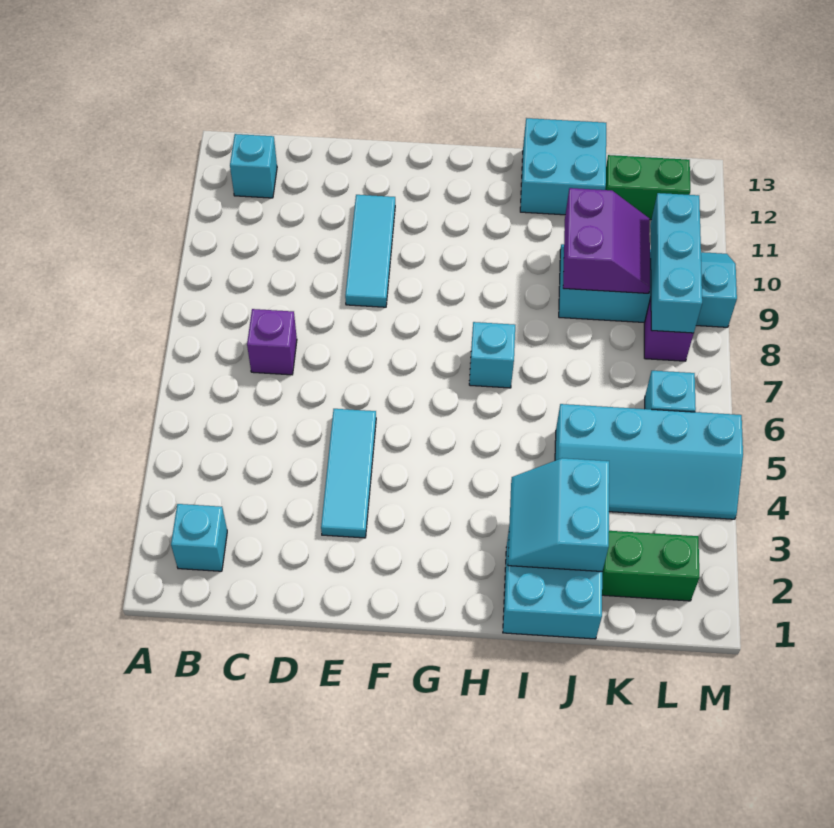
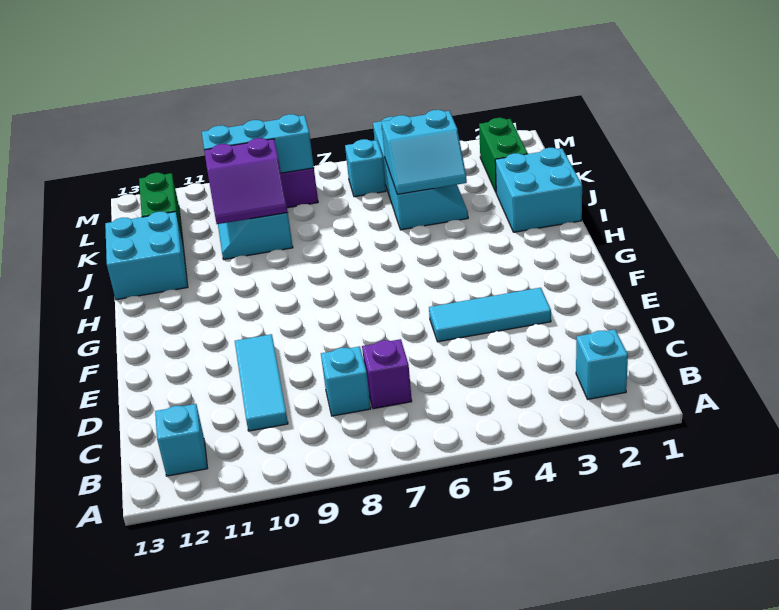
cyan 1x3 tile [345,195,395,307] -> cyan 1x3 tile turned to [235,334,288,431]
cyan 1x1 brick [469,322,515,388] -> cyan 1x1 brick moved to [321,346,371,416]
cyan 2x2 slope [508,458,609,571] -> cyan 2x2 slope moved to [382,110,467,194]
purple 2x2 slope [563,188,650,293] -> purple 2x2 slope turned to [204,138,288,224]

